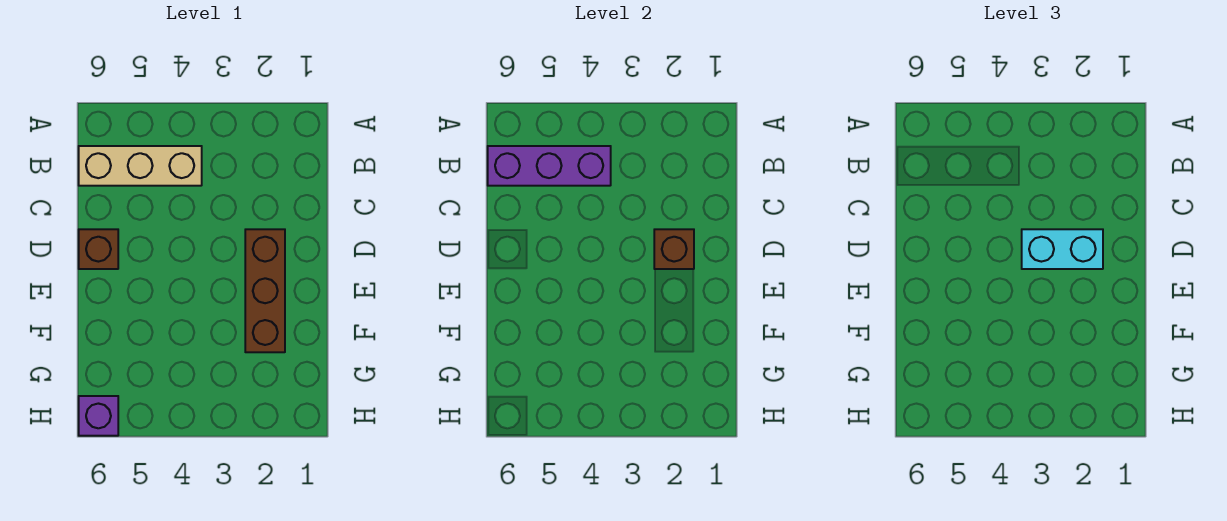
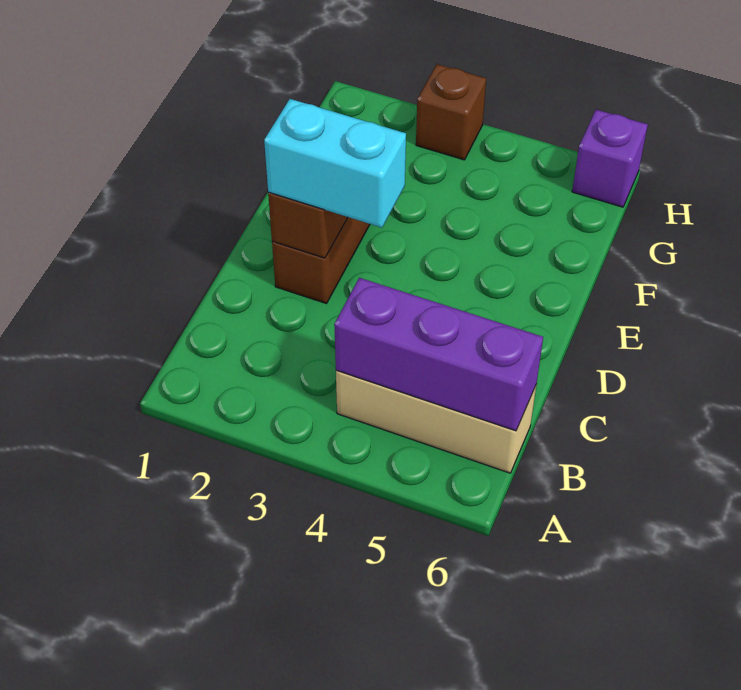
brown 1x1 brick [79,229,118,269] -> brown 1x1 brick moved to [416,64,486,160]

